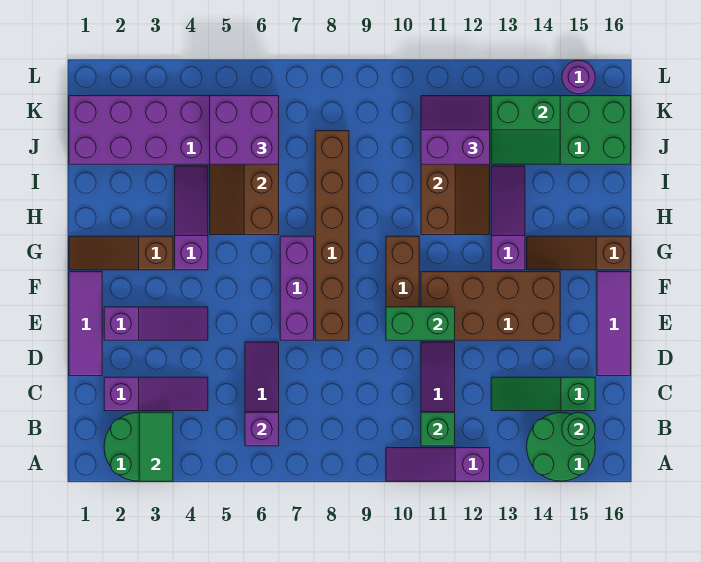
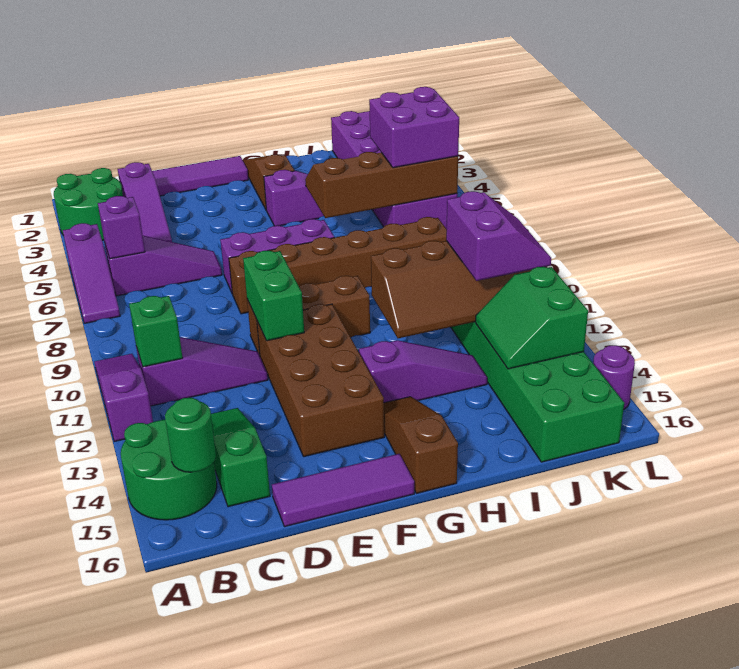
green 1x2 tile [139,412,173,481] -> none
purple 1x3 slope [104,307,208,340] -> purple 1x3 slope moved to [63,223,120,323]

